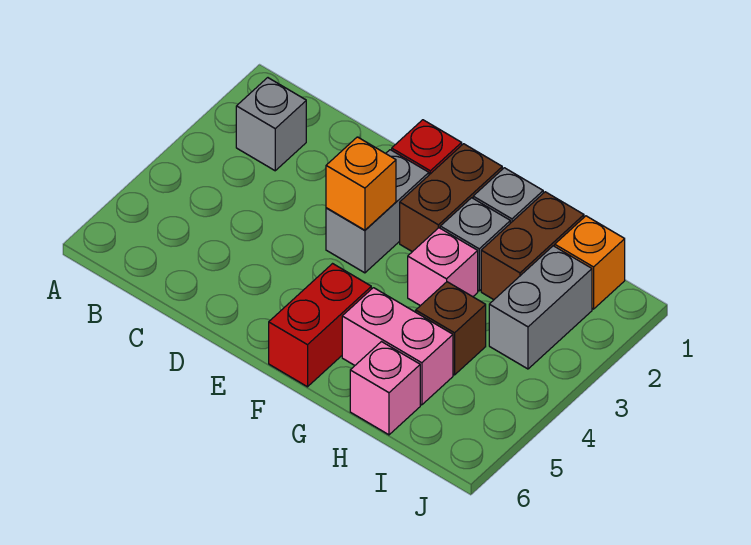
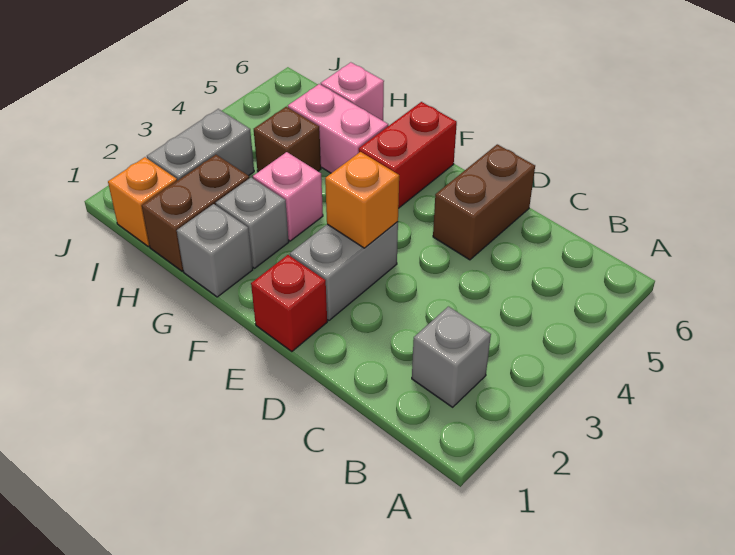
brown 1x2 brick [400,144,502,252] -> brown 1x2 brick moved to [433,144,535,260]

